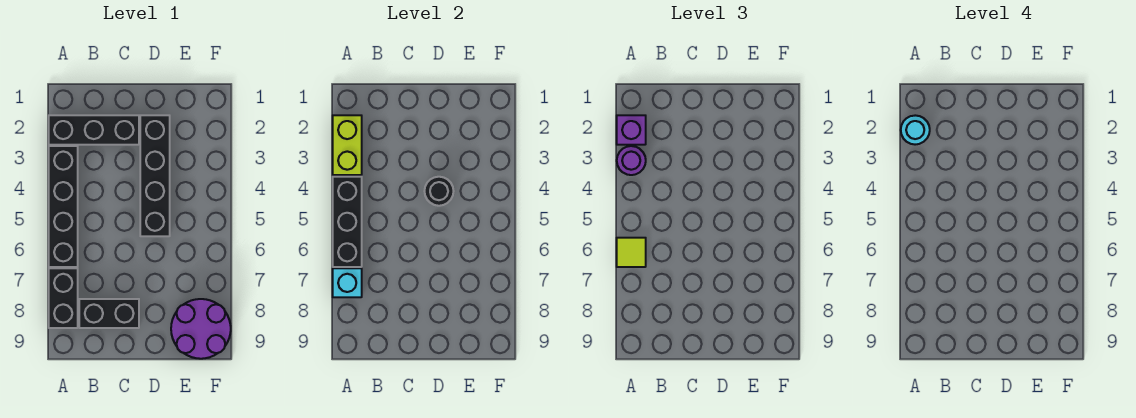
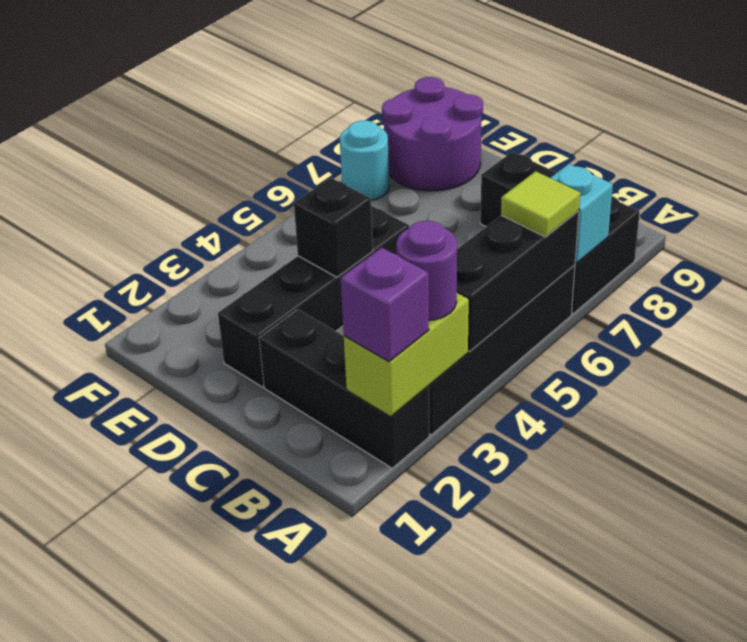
cyan 1x1 round brick [901,115,930,145] -> cyan 1x1 round brick moved to [340,120,389,201]
black 1x1 round brick [425,177,454,206] -> black 1x1 brick [294,178,373,277]

